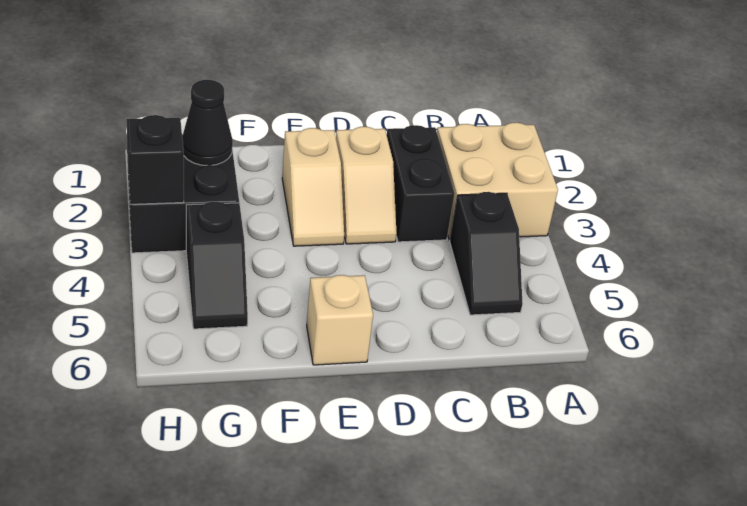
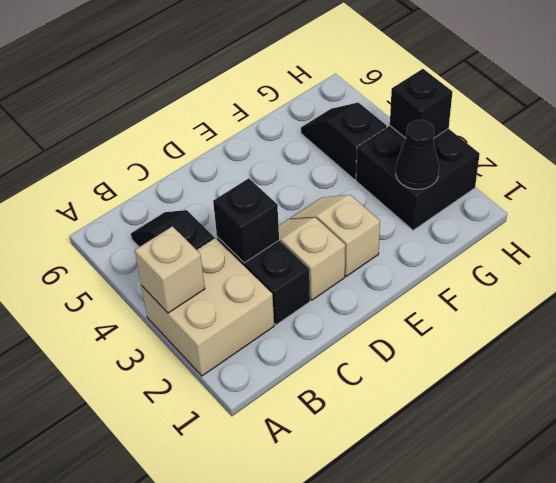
none -> black 1x1 brick [213,178,279,263]
tan 1x1 brick [307,275,373,365] -> tan 1x1 brick moved to [135,226,205,313]

